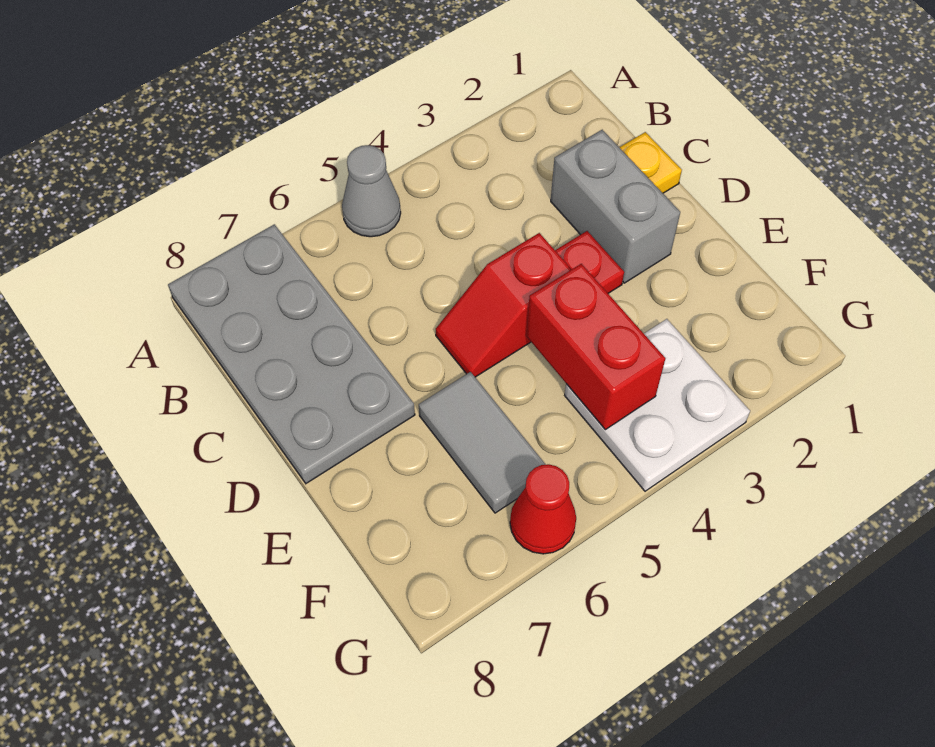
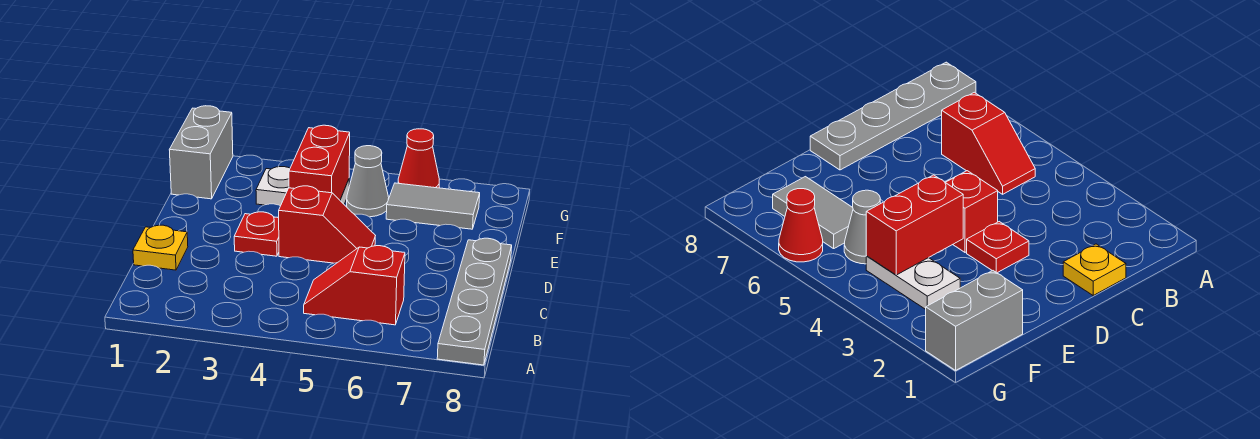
grey 1x1 cone [342,145,401,237] -> grey 1x1 cone moved to [347,146,389,217]
grey 2x4 plate [168,224,415,483] -> grey 1x4 plate [437,238,512,365]
none -> red 1x2 slope [304,246,405,325]
grey 1x2 brick [551,130,680,283] -> grey 1x2 brick moved to [169,106,233,199]
grey 1x2 tile [419,372,546,513] -> grey 1x2 tile turned to [386,183,480,229]
white 2x2 plate [565,319,750,491] -> white 1x2 plate [256,167,349,206]

